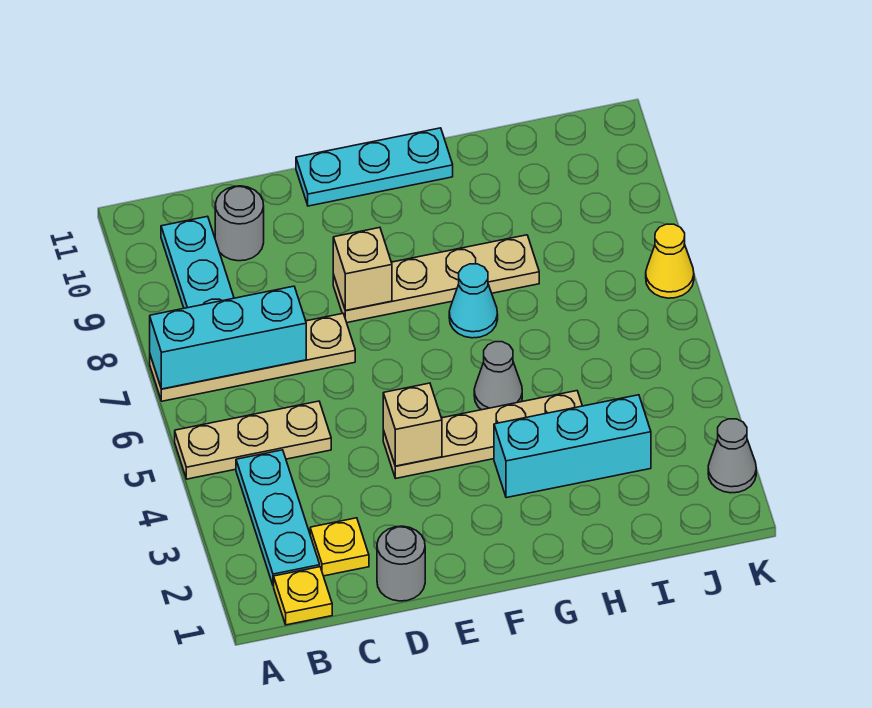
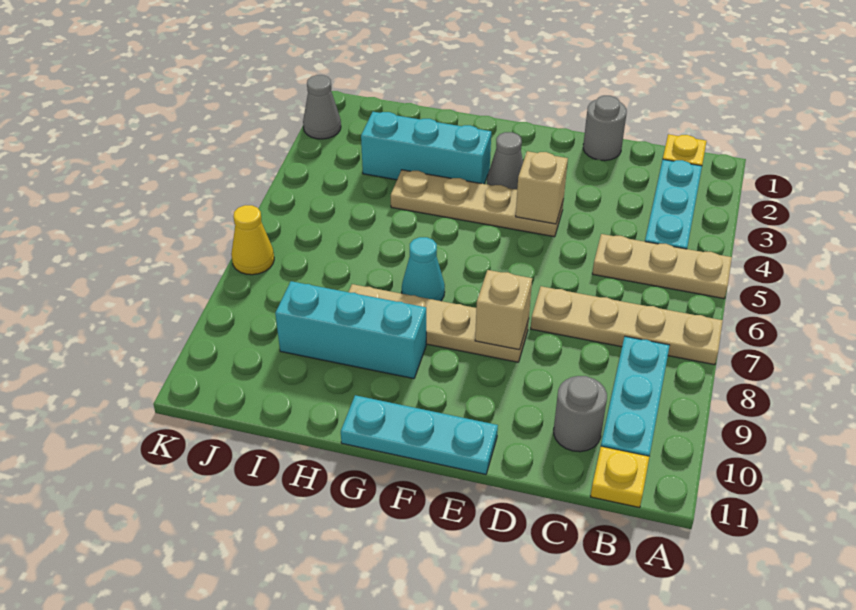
cyan 1x3 brick [150,286,306,389] -> cyan 1x3 brick moved to [275,281,426,379]
yellow 1x1 plate [310,518,369,576] -> yellow 1x1 plate moved to [591,446,649,508]
grey 1x1 cone [474,342,522,410] -> grey 1x1 cone moved to [487,132,523,190]

